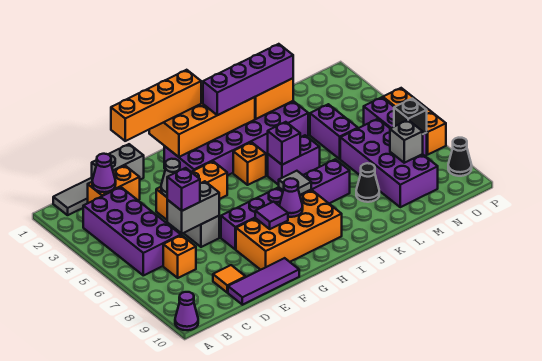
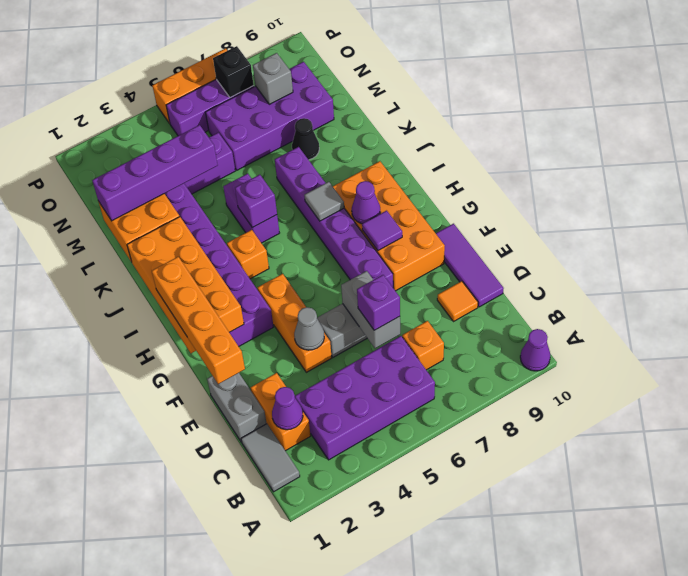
purple 1x4 brick [203,44,293,115] -> purple 1x4 brick turned to [92,125,218,221]
black 1x1 cone [448,138,472,176] -> none

